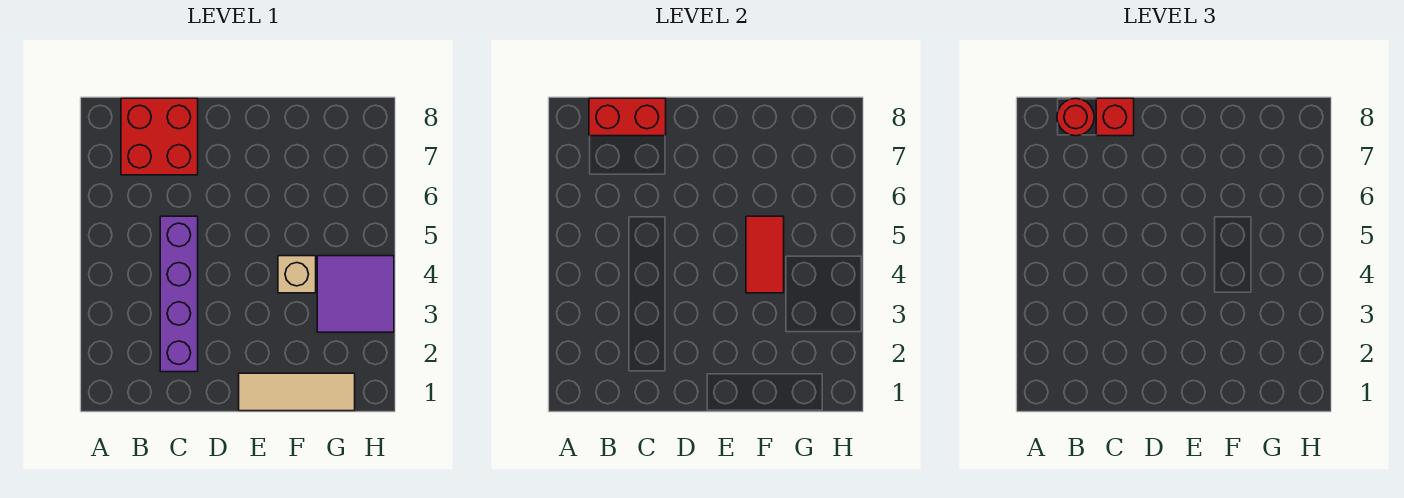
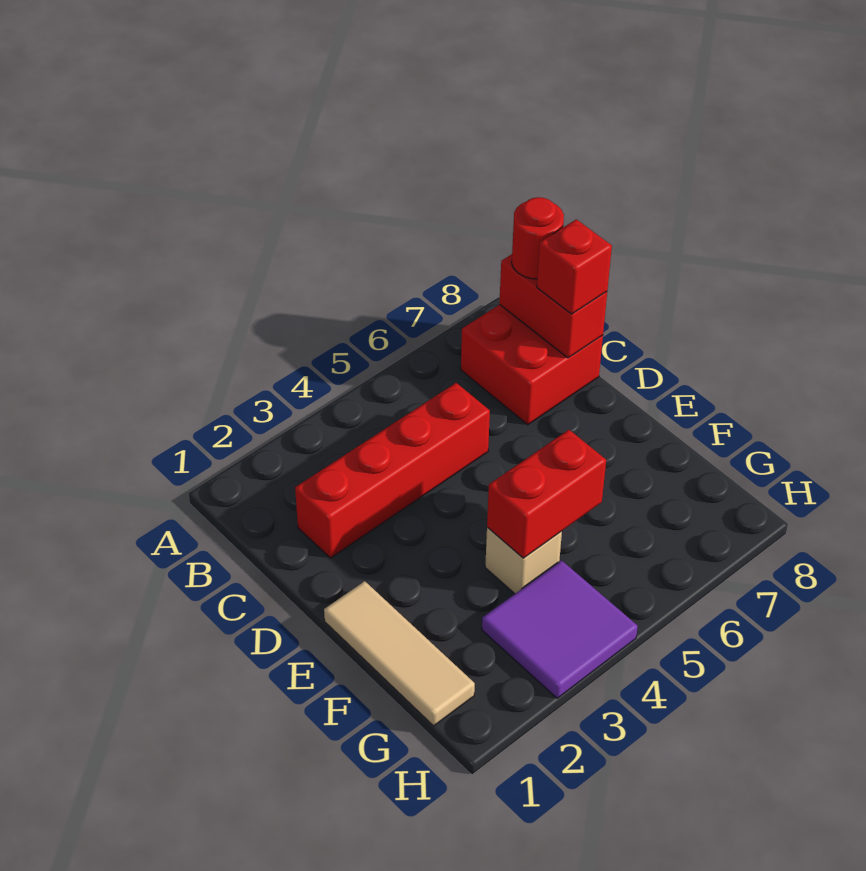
purple 1x4 brick [160,216,198,372] -> red 1x4 brick [295,383,490,558]
red 1x2 tile [746,216,784,293] -> red 1x2 brick [487,430,606,558]

